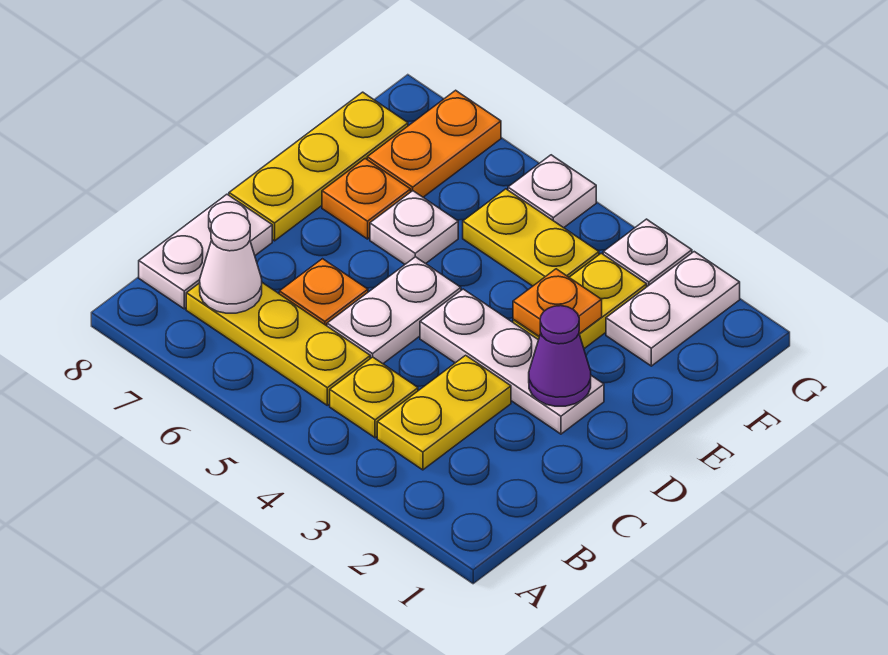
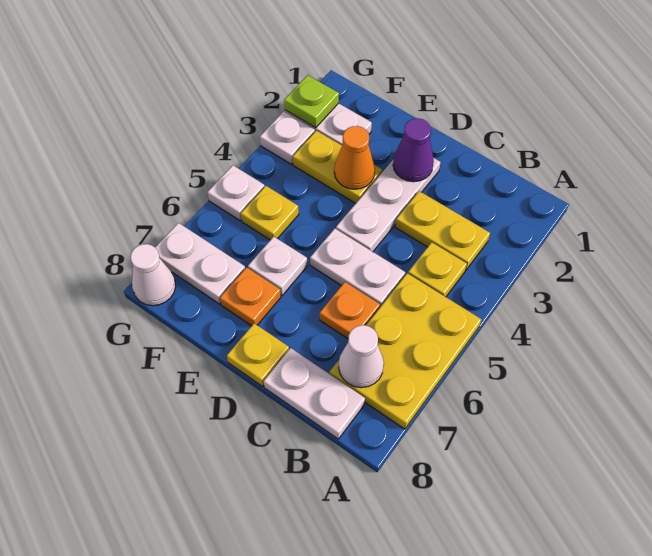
yellow 1x3 plate [186,283,370,405] -> yellow 2x3 plate [330,273,481,429]
yellow 1x3 plate [229,92,408,241] -> yellow 1x1 plate [227,323,289,386]
orange 1x1 plate [513,269,602,337] -> orange 1x1 cone [334,126,375,189]
yellow 1x2 plate [463,189,599,286] -> yellow 1x1 plate [241,186,299,240]
orange 1x2 plate [367,90,501,197] -> white 1x2 plate [155,223,245,304]
none -> lime 1x1 plate [284,75,339,128]
none -> white 1x1 cone [130,244,176,306]

